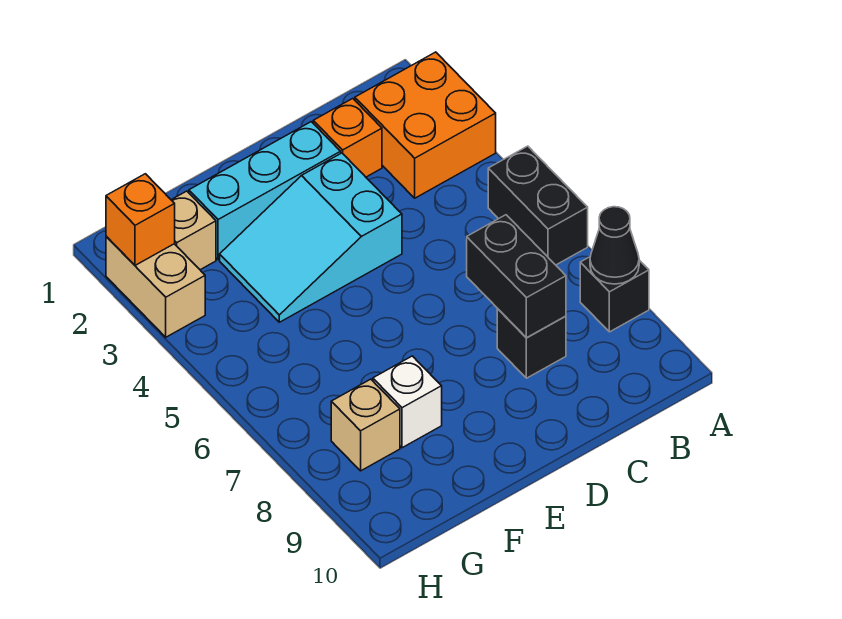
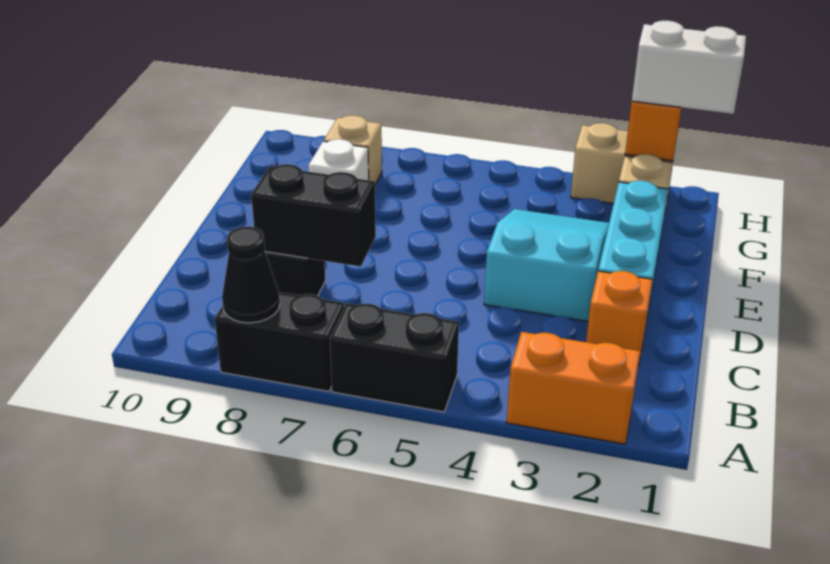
orange 2x2 brick [355,52,496,198] -> orange 1x2 brick [507,332,640,444]
black 1x1 brick [580,257,649,332] -> black 1x2 brick [215,292,344,391]
none -> white 1x2 brick [632,21,746,114]

